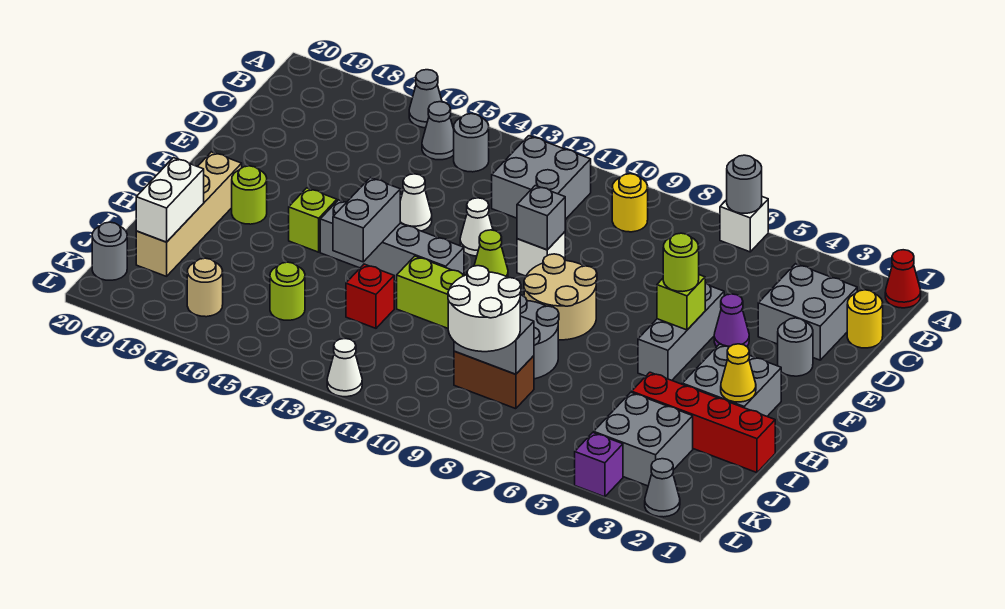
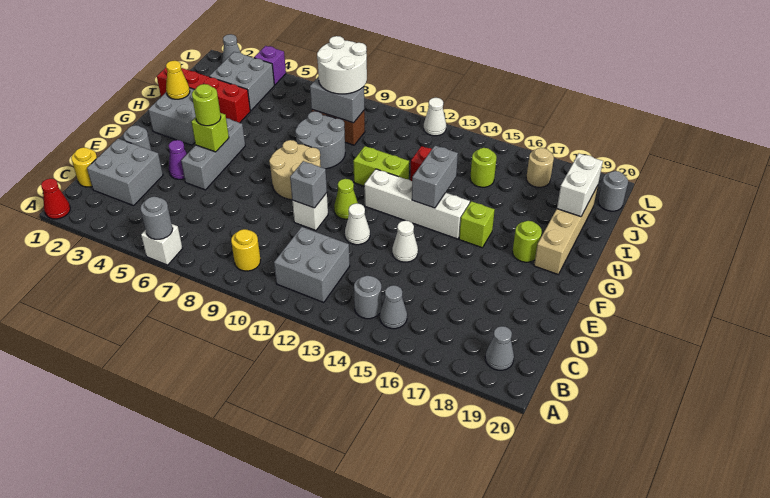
grey 1x1 cone [409,70,442,128] -> grey 1x1 cone moved to [485,326,514,370]
grey 1x4 brick [320,200,464,282] -> white 1x4 brick [364,169,470,239]

